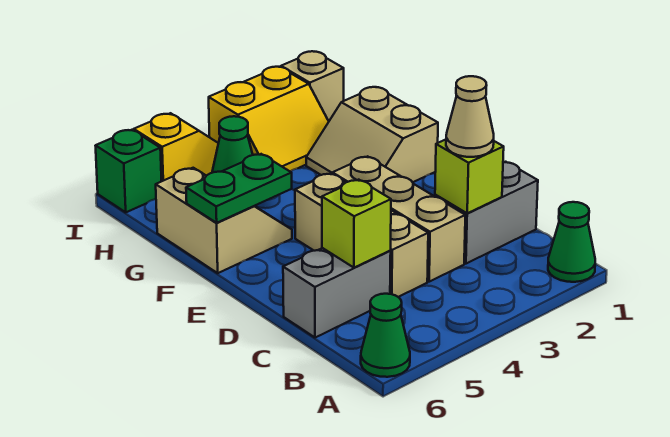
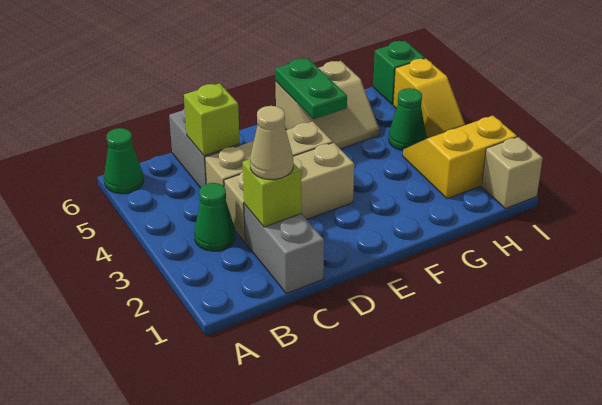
green 1x1 cone [548,202,595,282] -> green 1x1 cone moved to [194,183,235,251]
tan 2x2 slope [306,87,438,182] -> none
yellow 2x2 slope [209,67,329,171] -> yellow 2x2 slope turned to [403,116,517,199]

